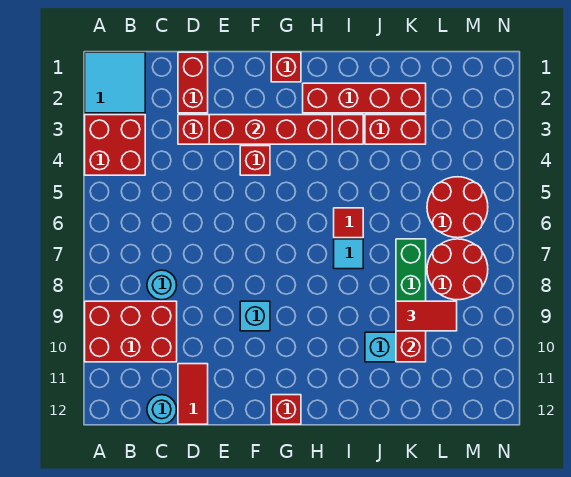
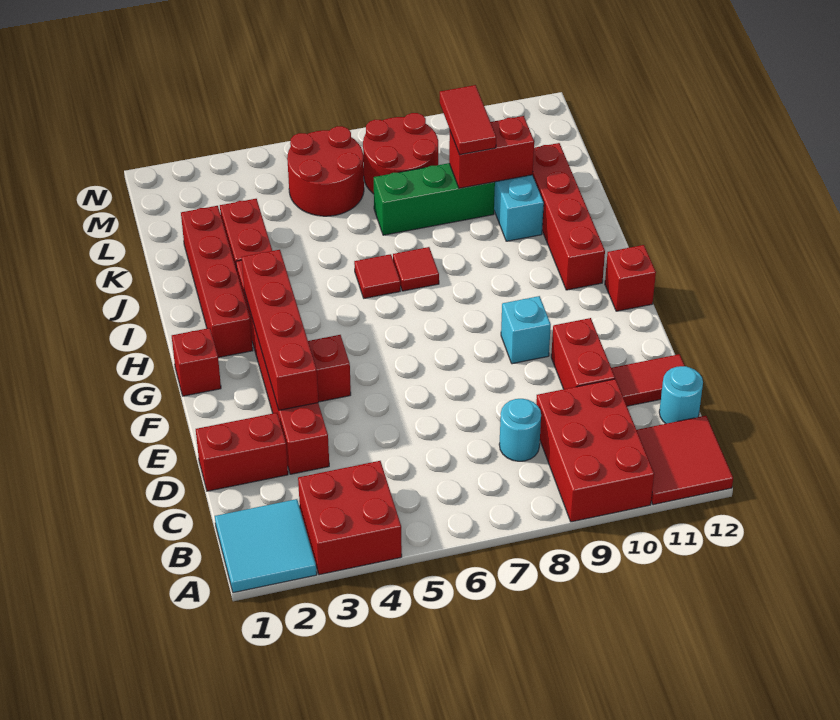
none -> red 2x2 tile [637,416,733,505]
none -> red 1x2 brick [551,318,615,389]
none -> red 1x4 brick [533,143,605,290]
cyan 1x1 tile [334,239,363,269] -> red 1x1 tile [393,247,439,291]

